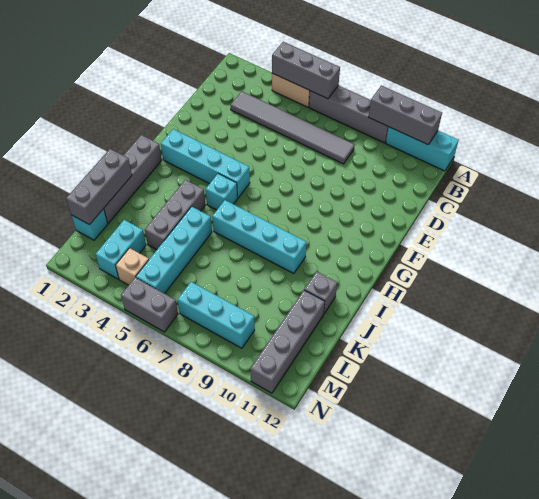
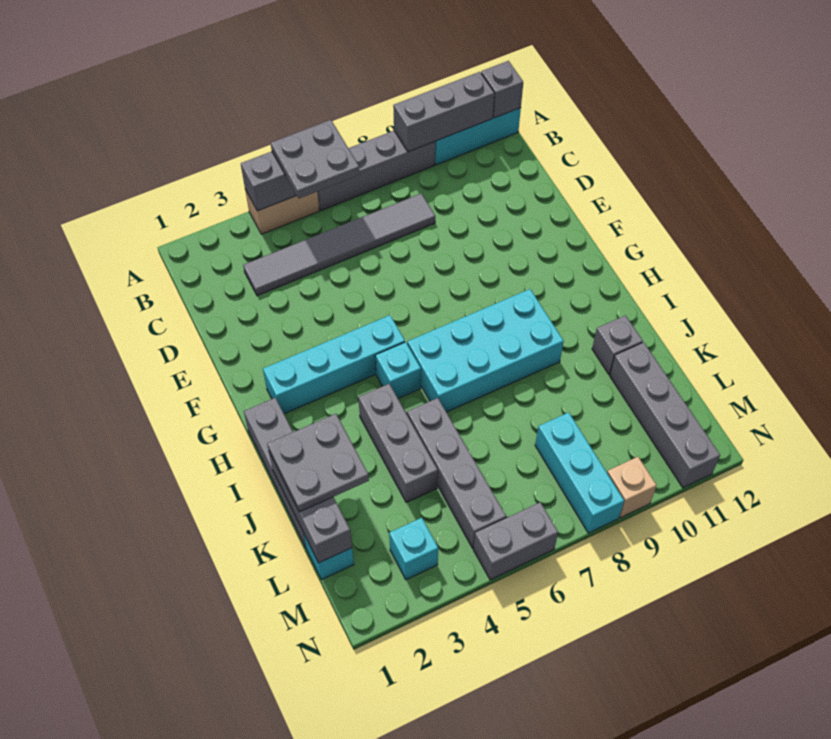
none -> grey 2x2 plate [271,120,360,198]
none -> grey 1x1 brick [481,61,523,118]
cyan 1x4 brick [212,200,306,274] -> cyan 2x4 brick [407,289,564,412]
none -> grey 2x2 plate [267,414,369,512]
cyan 1x4 brick [136,207,212,294] -> grey 1x4 brick [407,398,506,548]
cyan 1x2 brick [96,220,146,279] -> cyan 1x1 brick [389,518,438,580]
tan 1x1 brick [116,248,149,285] -> tan 1x1 brick moved to [607,457,657,518]
cyan 1x3 brick [178,282,255,348] -> cyan 1x3 brick turned to [535,412,624,533]

